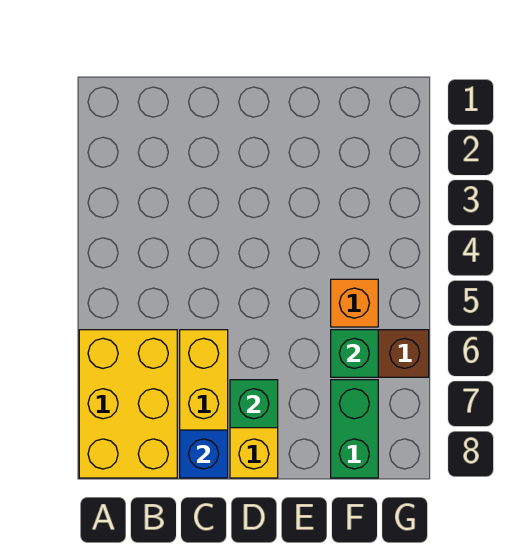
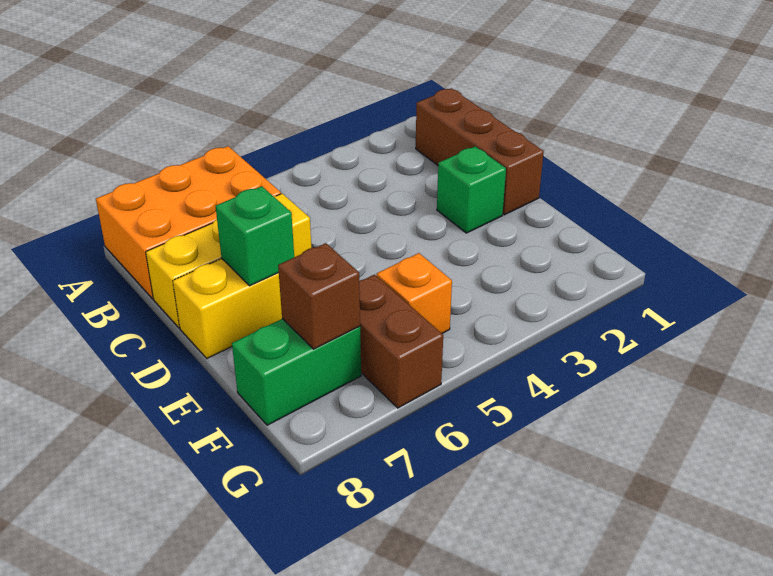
yellow 2x3 brick [79,330,177,478] -> orange 2x3 brick [96,146,281,299]
none -> brown 1x3 brick [416,88,544,215]
blue 1x1 brick [180,430,228,478] -> none
green 1x1 brick [331,330,378,377] -> green 1x1 brick moved to [437,147,506,233]
none -> brown 1x1 brick [278,243,360,349]

